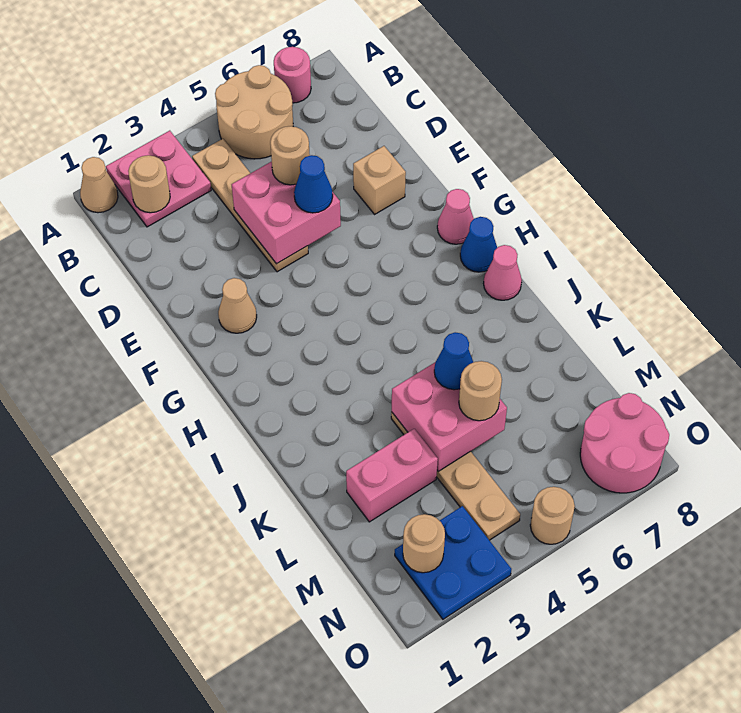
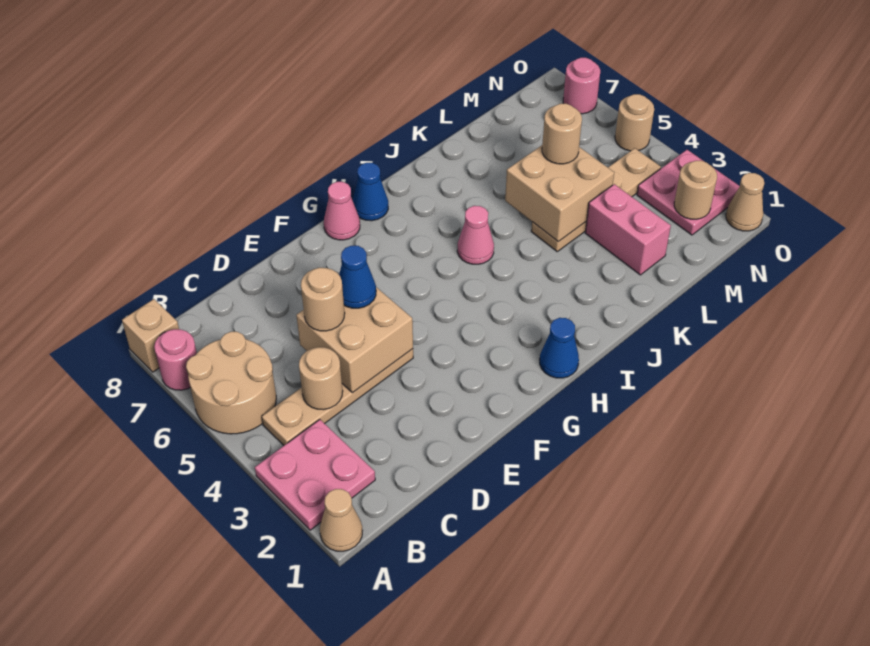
tan 1x1 round brick [128,155,170,213] -> tan 1x1 round brick moved to [299,347,343,410]
pink 2x2 brick [232,161,341,264] -> tan 2x2 brick [296,287,413,393]
tan 1x1 brick [353,146,406,214] -> tan 1x1 brick moved to [122,299,179,372]
tan 1x1 cone [218,278,257,333] -> tan 1x1 cone moved to [726,173,764,231]
pink 1x1 cone [484,245,522,300] -> pink 1x1 cone moved to [457,206,494,264]
pink 2x2 brick [392,363,507,471] -> tan 2x2 brick [505,145,614,242]
blue 1x1 cone [434,332,473,390] -> blue 1x1 cone moved to [540,318,579,378]
blue 2x2 plate [395,506,511,619] -> pink 2x2 plate [637,150,740,235]
pink 2x2 round brick [580,393,669,493] -> pink 1x1 round brick [563,58,600,114]

